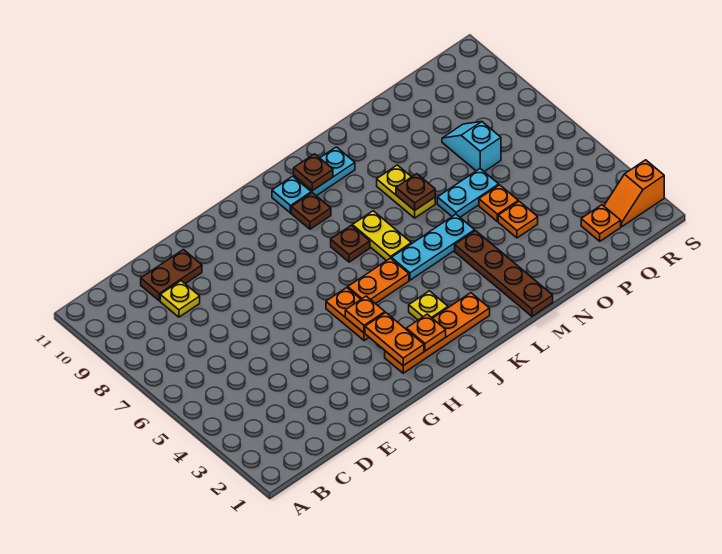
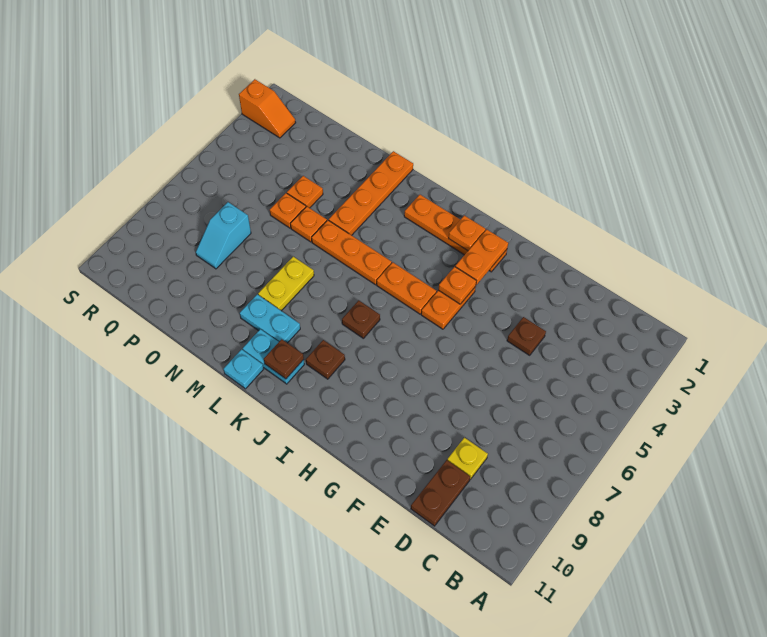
brown 1x2 plate [141,250,202,301] -> brown 1x2 plate turned to [411,460,470,526]
yellow 1x1 plate [409,291,448,320] -> none
cyan 1x1 plate [272,176,311,213] -> cyan 1x1 plate moved to [223,349,263,389]
cyan 1x3 plate [391,214,475,280] -> orange 1x3 plate [312,220,392,285]
yellow 1x2 plate [352,211,411,261] -> none
brown 1x4 plate [455,231,553,316] -> orange 1x4 plate [329,151,413,235]
brown 1x1 plate [396,174,435,210] -> brown 1x1 plate moved to [507,317,546,355]
cyan 1x2 plate [437,169,499,217] -> cyan 1x2 plate moved to [240,294,300,343]
orange 1x1 plate [581,205,621,241] -> orange 1x1 plate moved to [290,207,327,242]

